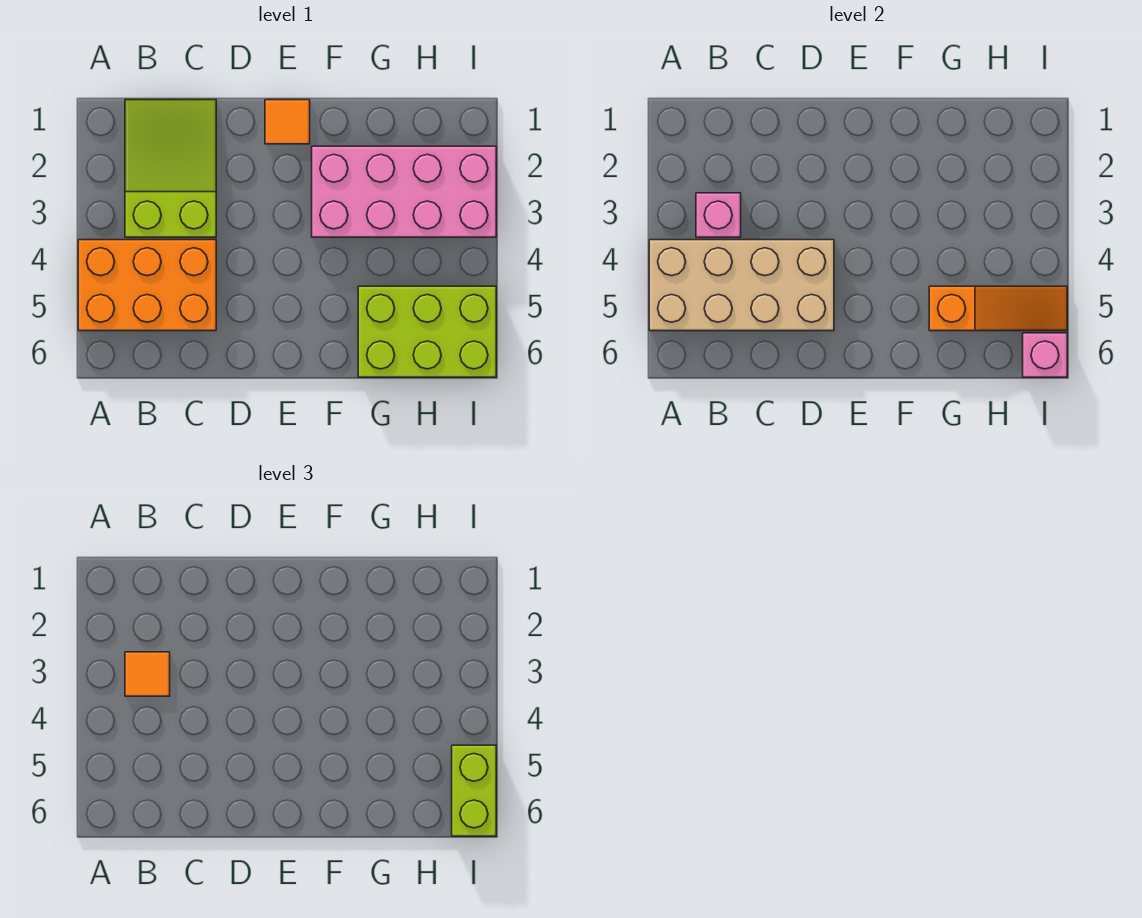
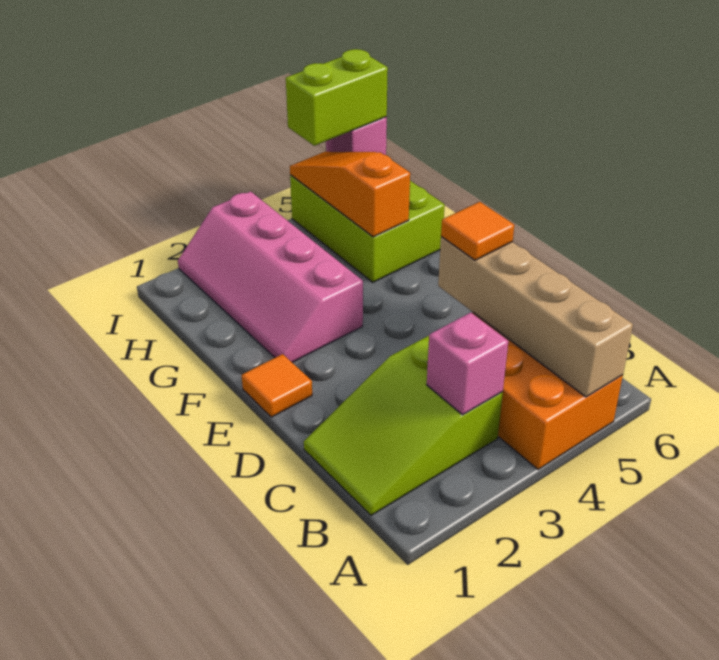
tan 2x4 brick [649,240,834,331] -> tan 1x4 brick [438,237,633,397]
orange 1x1 tile [125,652,170,696] -> orange 1x1 tile moved to [441,202,514,260]
pink 2x4 brick [312,146,496,237] -> pink 2x4 slope [178,192,363,362]

